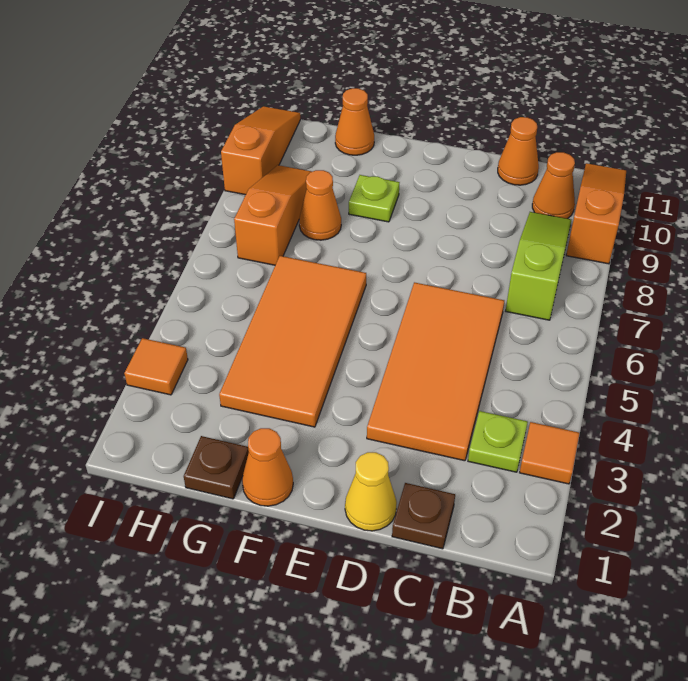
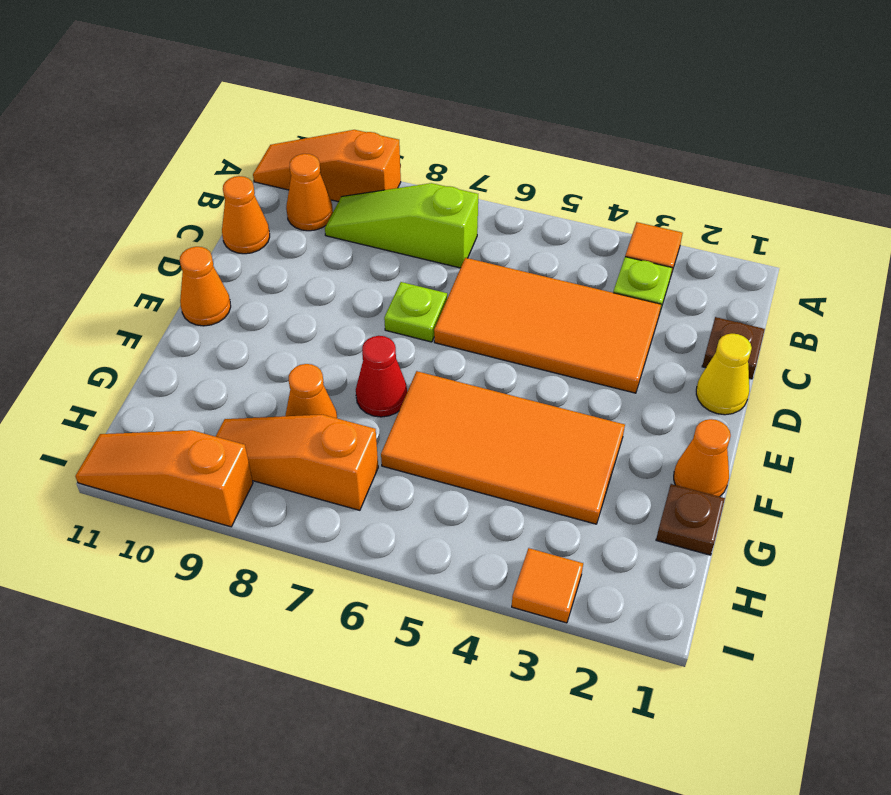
none -> red 1x1 cone [356,336,407,417]
lime 1x1 plate [349,175,400,222] -> lime 1x1 plate moved to [384,282,447,342]
orange 1x1 cone [335,88,374,155] -> orange 1x1 cone moved to [180,247,231,326]

